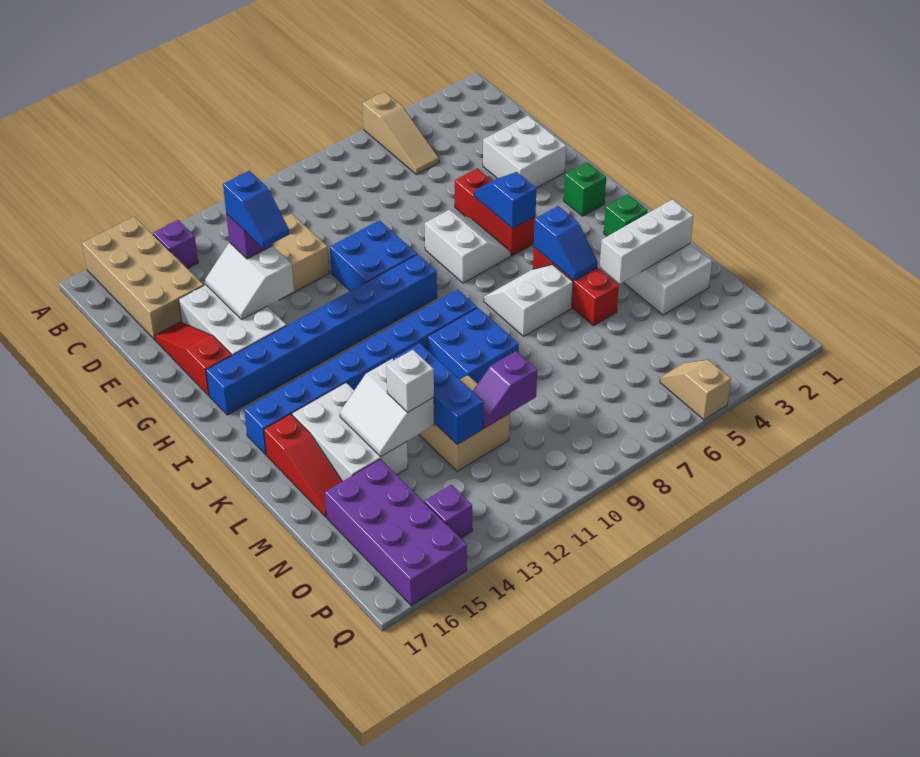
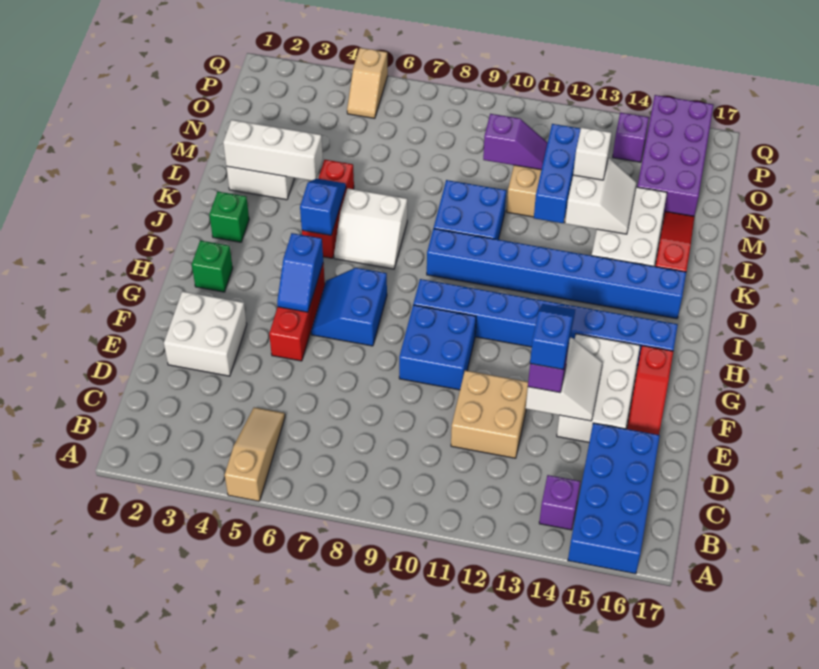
tan 2x4 brick [82,217,204,339] -> blue 2x4 brick [568,423,660,574]
white 2x2 slope [425,210,511,283] -> blue 2x2 slope [311,268,387,346]

